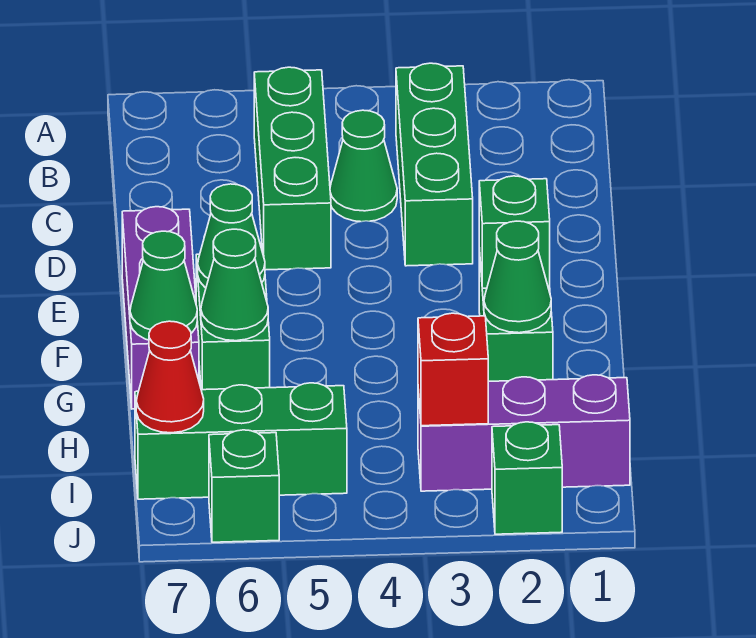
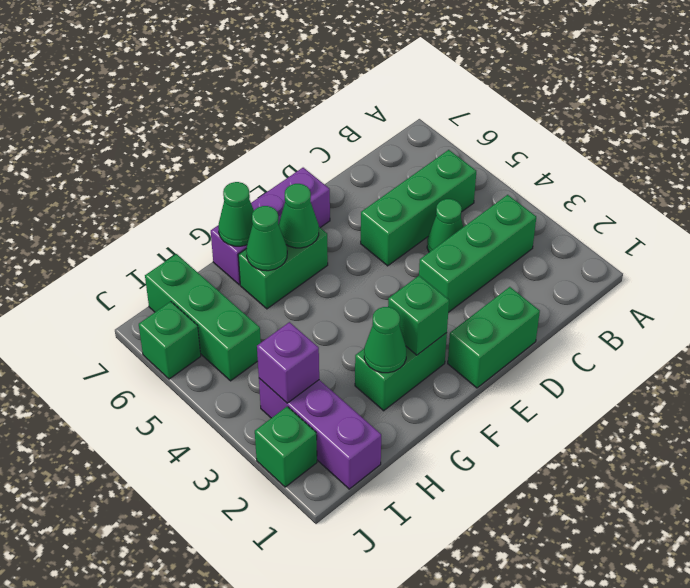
none -> green 1x2 brick [448,287,540,388]
red 1x1 brick [418,313,488,426] -> purple 1x1 brick [257,322,319,403]
red 1x1 cone [136,321,204,433] -> none

